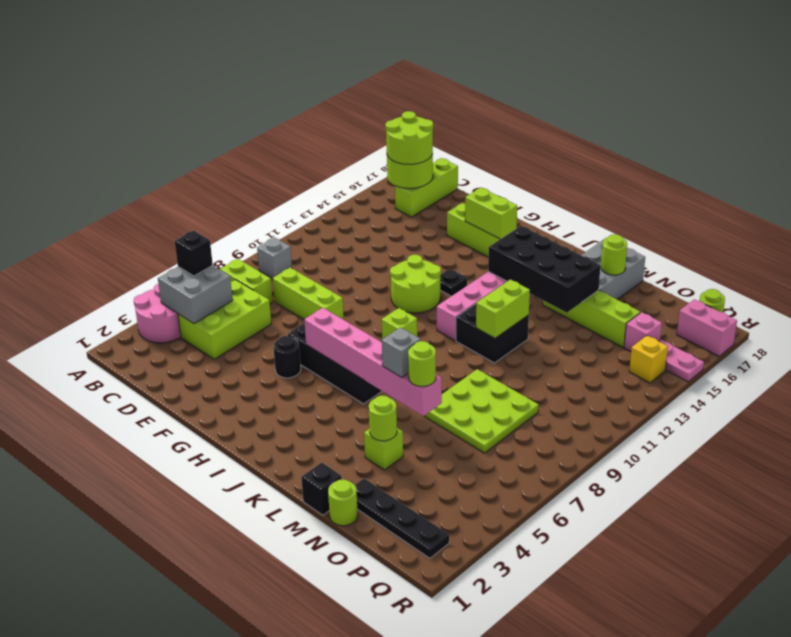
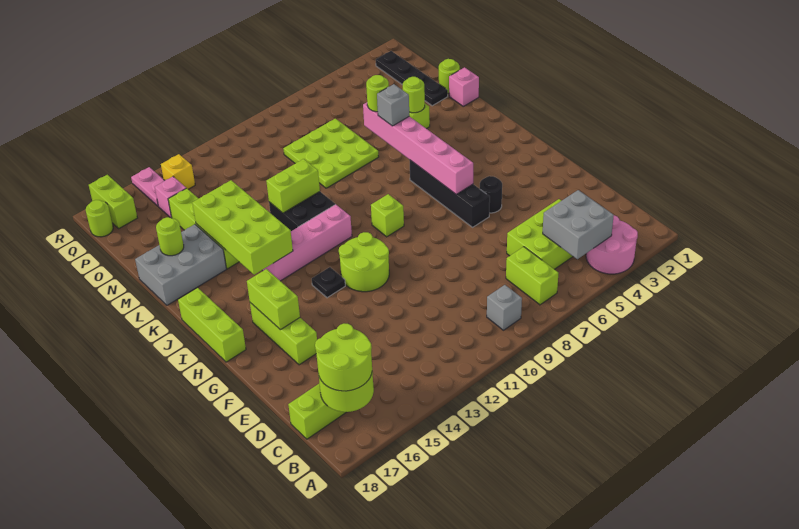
black 1x1 brick [175,231,213,276] -> none
lime 1x3 brick [273,268,344,320] -> lime 1x3 brick moved to [178,288,246,362]
black 2x4 brick [488,226,601,313] -> lime 2x4 brick [192,180,293,275]
black 1x1 brick [301,462,342,515] -> pink 1x1 brick [449,67,479,106]
pink 1x2 brick [677,299,737,356] -> lime 1x2 brick [89,175,137,228]

